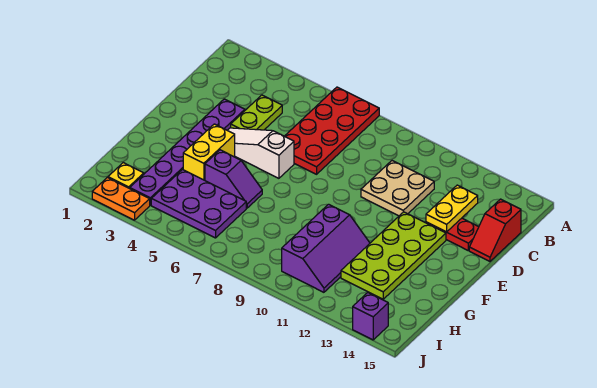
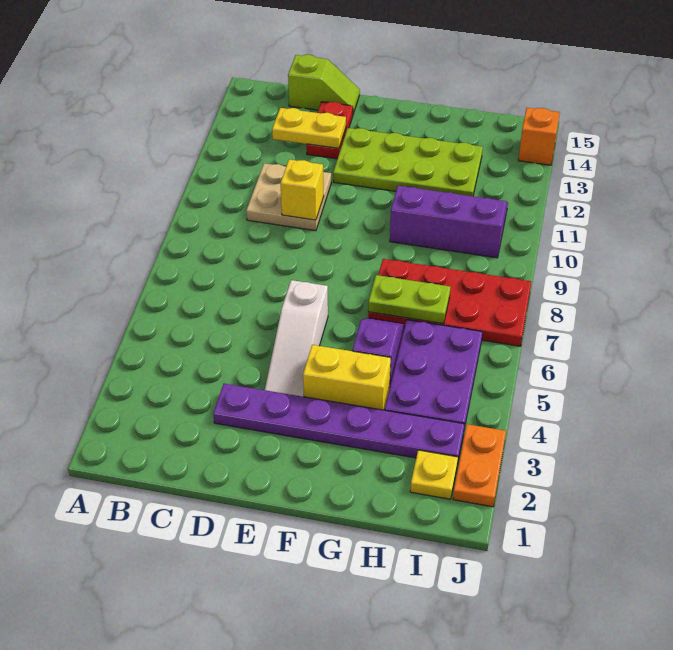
red 2x4 plate [285,87,379,174] -> red 2x4 plate moved to [368,259,531,346]
lime 1x2 plate [231,95,282,130] -> lime 1x2 plate moved to [368,275,450,324]
red 1x2 slope [469,199,521,261] -> lime 1x2 slope [288,55,360,114]
none -> yellow 1x1 brick [281,160,324,220]
purple 1x1 brick [353,293,388,340] -> orange 1x1 brick [518,108,560,165]

